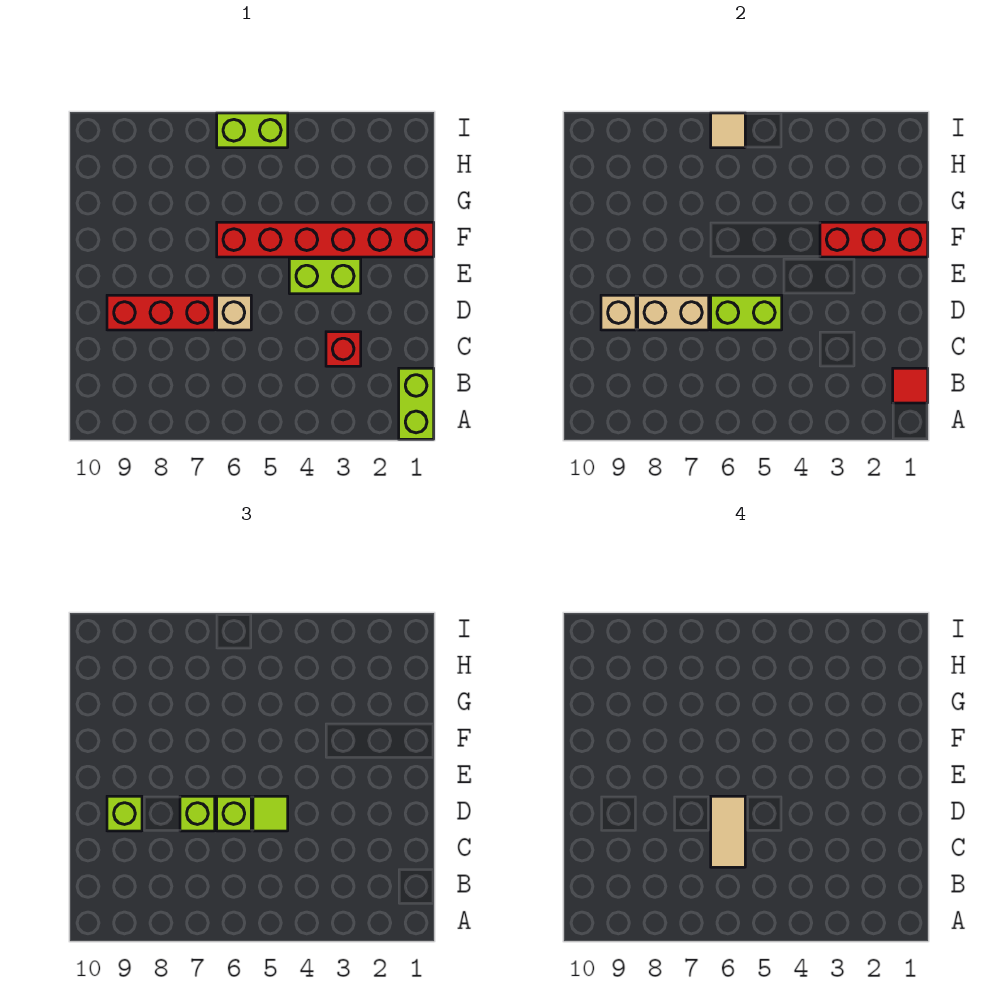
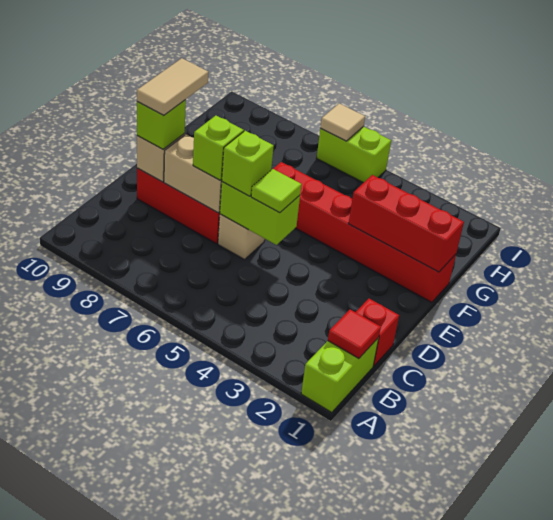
red 1x1 brick [326,332,361,366] -> red 1x1 brick moved to [356,299,399,366]
tan 1x2 tile [711,796,745,867] -> tan 1x2 tile moved to [137,58,208,115]
lime 1x2 brick [289,259,361,294] -> none

